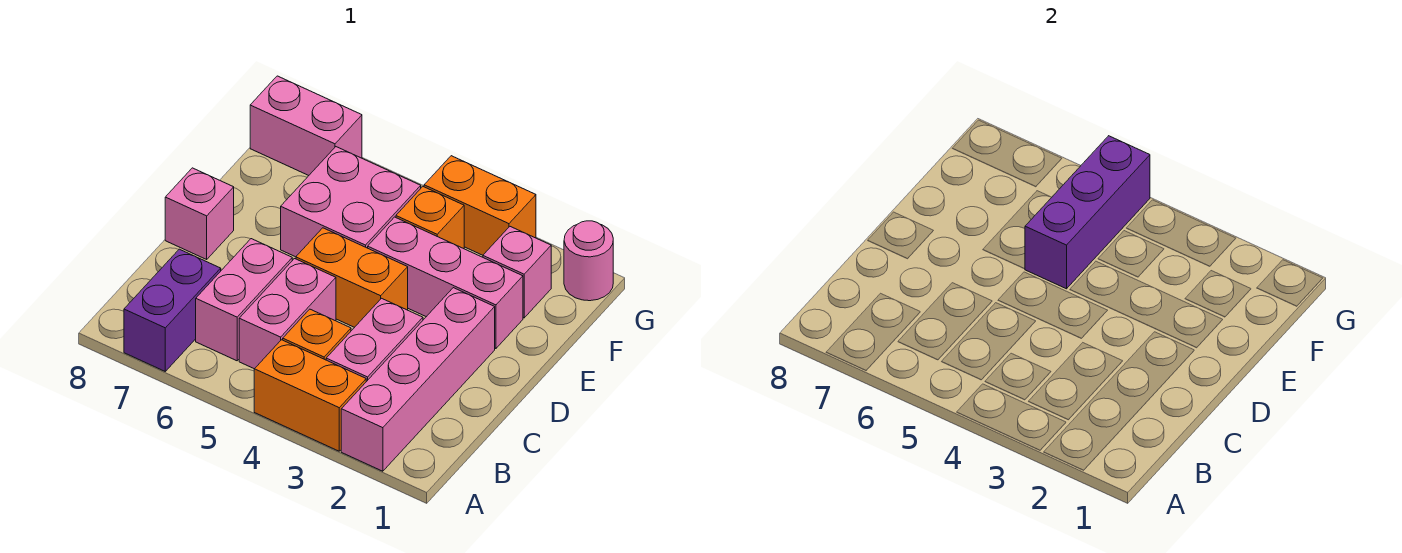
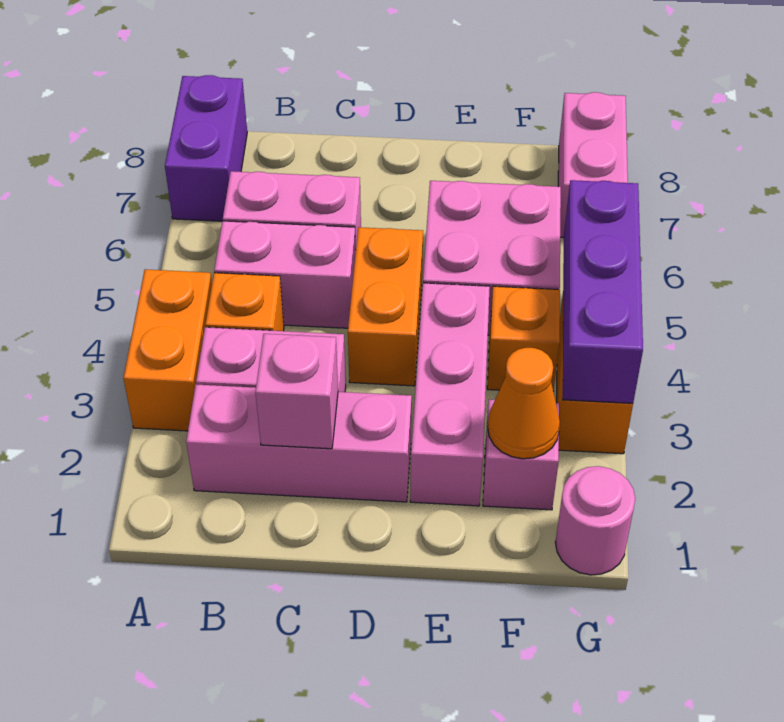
pink 1x4 brick [341,288,495,471] -> pink 1x3 brick [186,385,412,502]
purple 1x2 brick [124,249,221,371] -> purple 1x2 brick turned to [165,75,247,221]
pink 1x1 brick [165,168,234,259] -> pink 1x1 brick moved to [255,334,338,449]
purple 1x3 brick [1025,136,1150,289] -> purple 1x3 brick turned to [563,180,643,403]
none -> orange 1x1 cone [488,348,560,459]

